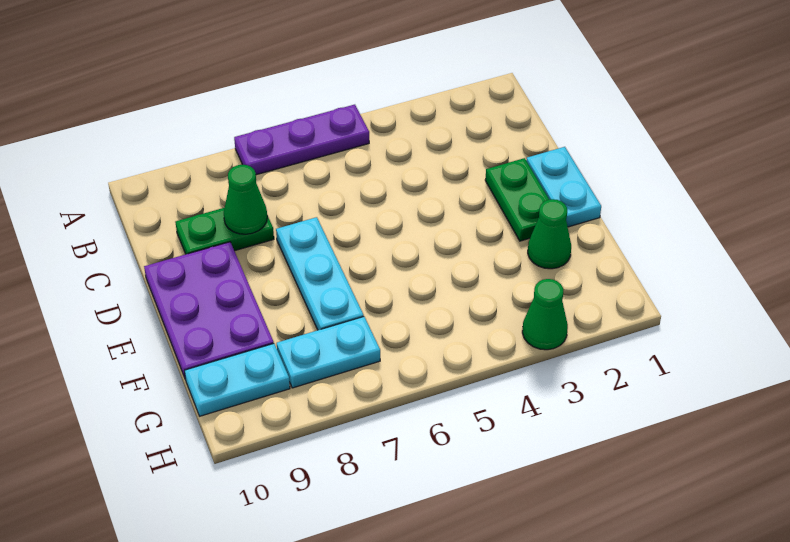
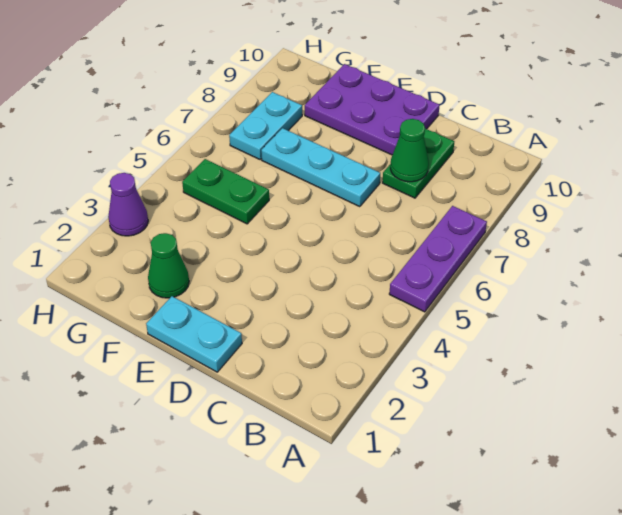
green 1x2 plate [485,158,549,241] -> green 1x2 plate moved to [182,159,269,224]
cyan 1x2 plate [184,344,290,416] -> none
green 1x1 cone [522,279,568,350] -> purple 1x1 cone [108,173,148,236]

